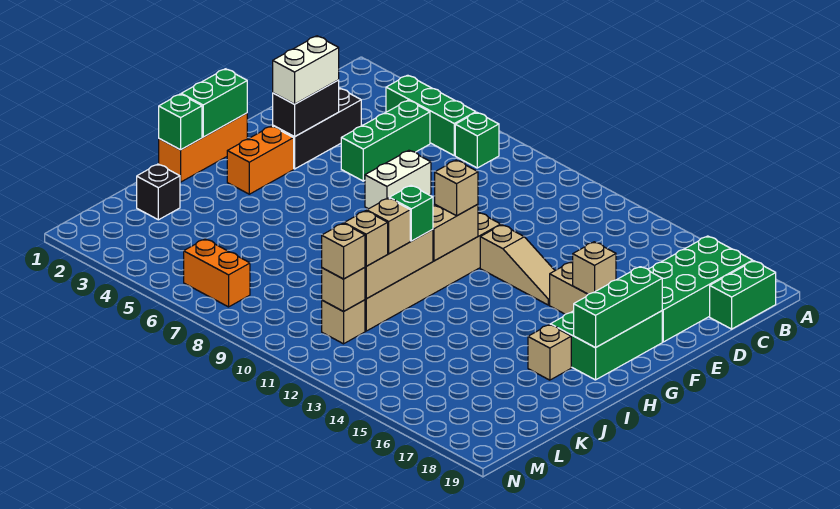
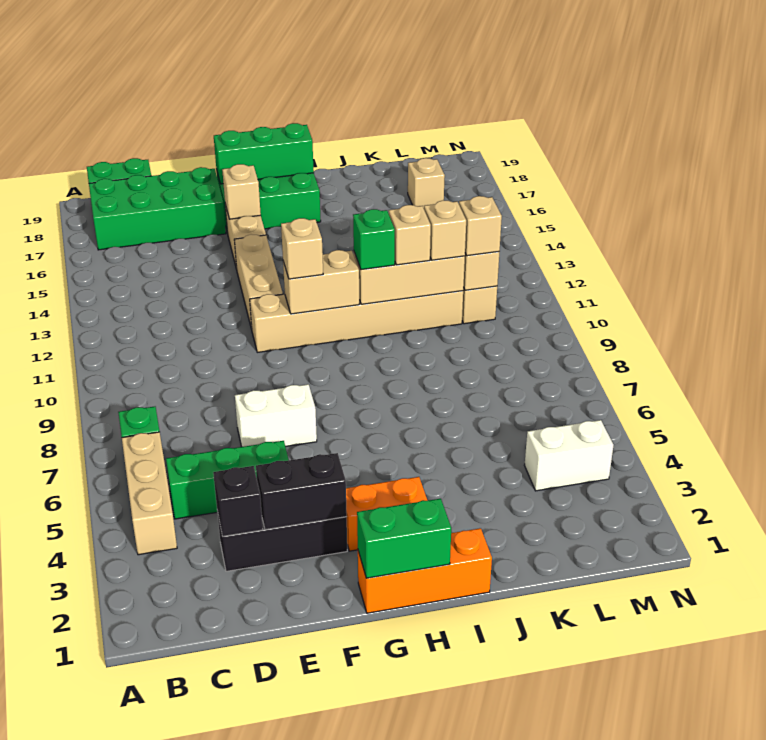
green 1x3 brick [386,75,476,155] -> tan 1x3 brick [122,432,177,555]
white 1x2 brick [273,36,339,104] -> white 1x2 brick moved to [524,420,613,491]
tan 1x3 slope [480,225,555,305] -> tan 1x3 brick [234,234,283,329]
green 1x1 brick [159,94,202,150] -> none
tan 1x1 brick [528,325,571,380] -> tan 1x1 brick moved to [408,158,445,208]
black 1x1 brick [137,164,180,220] -> black 1x1 brick moved to [213,466,263,537]
orange 1x2 brick [184,239,250,307] -> none

